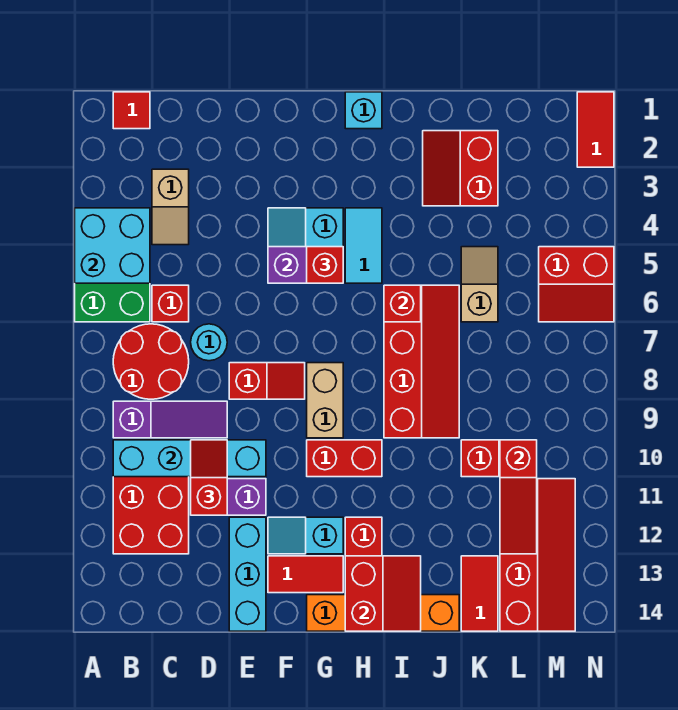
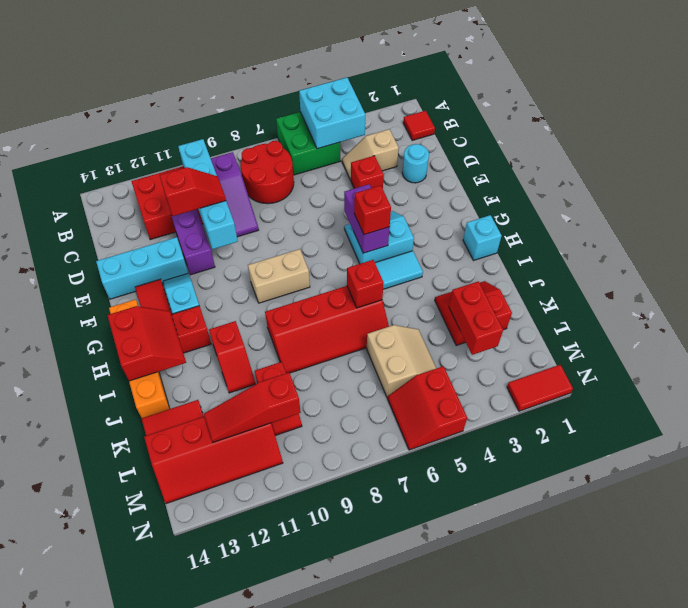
red 1x1 brick [152,285,189,322] -> red 1x1 brick moved to [351,156,384,189]
cyan 1x1 round brick [191,324,227,361] -> cyan 1x1 round brick moved to [402,144,429,183]
red 1x2 slope [229,363,305,399] -> red 1x2 slope moved to [209,321,256,393]
red 1x2 brick [307,440,382,477] -> red 1x2 brick moved to [449,281,503,355]
red 2x2 slope [345,556,421,631] -> red 2x2 slope turned to [107,306,186,381]
tan 1x2 slope [461,247,498,322] -> tan 2x2 slope [367,325,436,397]

